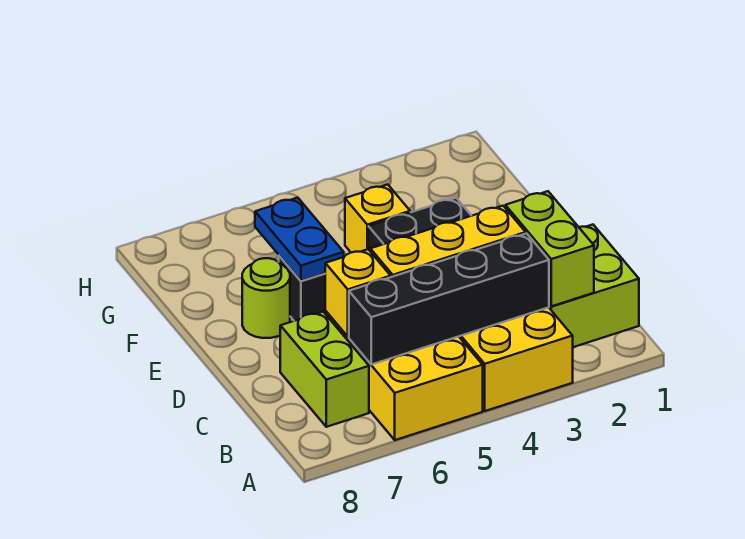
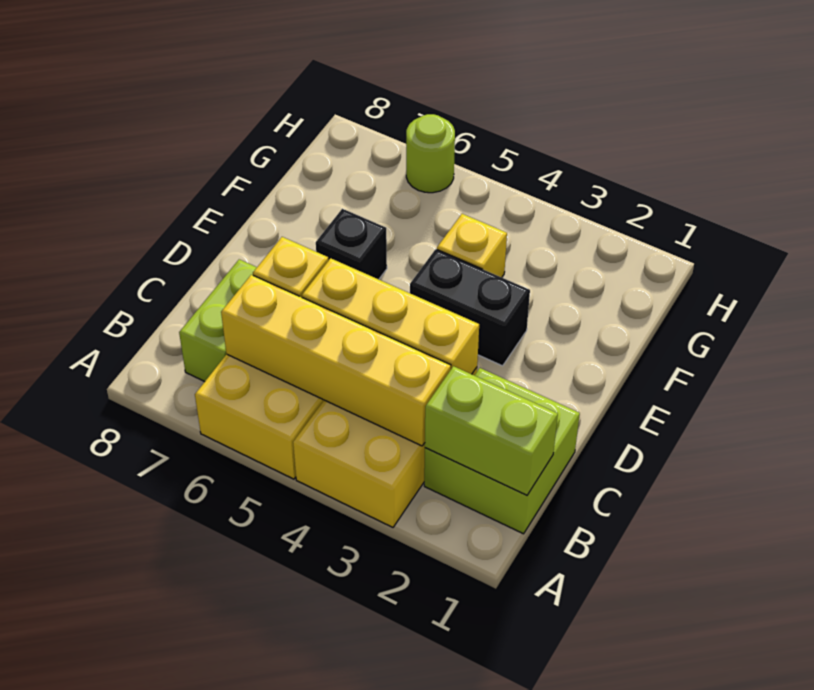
lime 1x2 brick [505,191,594,306] -> lime 1x2 brick turned to [424,366,558,495]
black 1x4 brick [349,234,549,365] -> yellow 1x4 brick [221,275,451,446]
blue 1x2 plate [255,198,344,281] -> none
lime 1x1 round brick [242,258,290,338] -> lime 1x1 round brick moved to [406,114,455,193]

